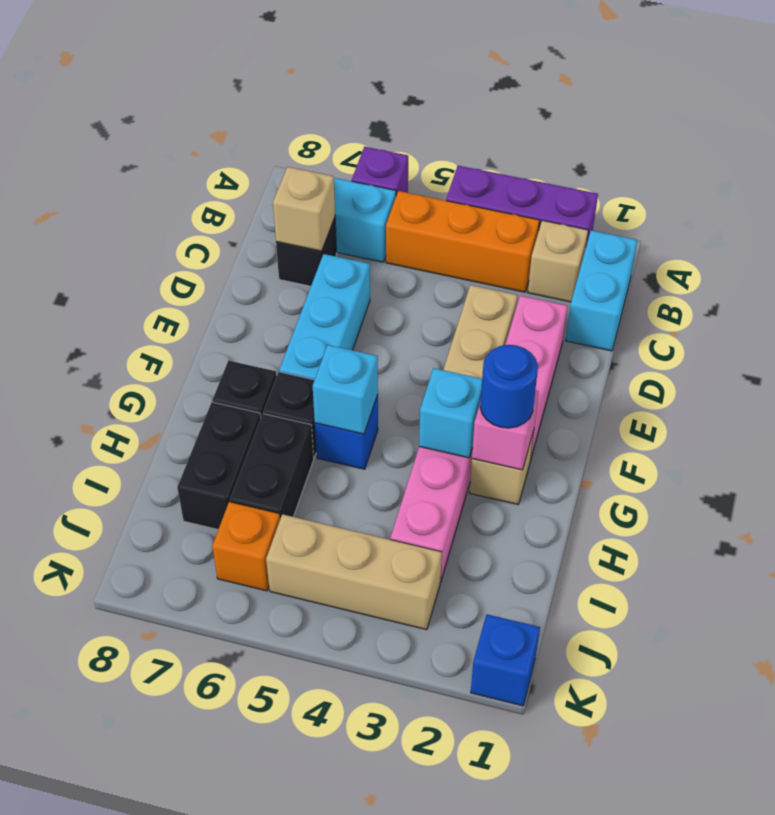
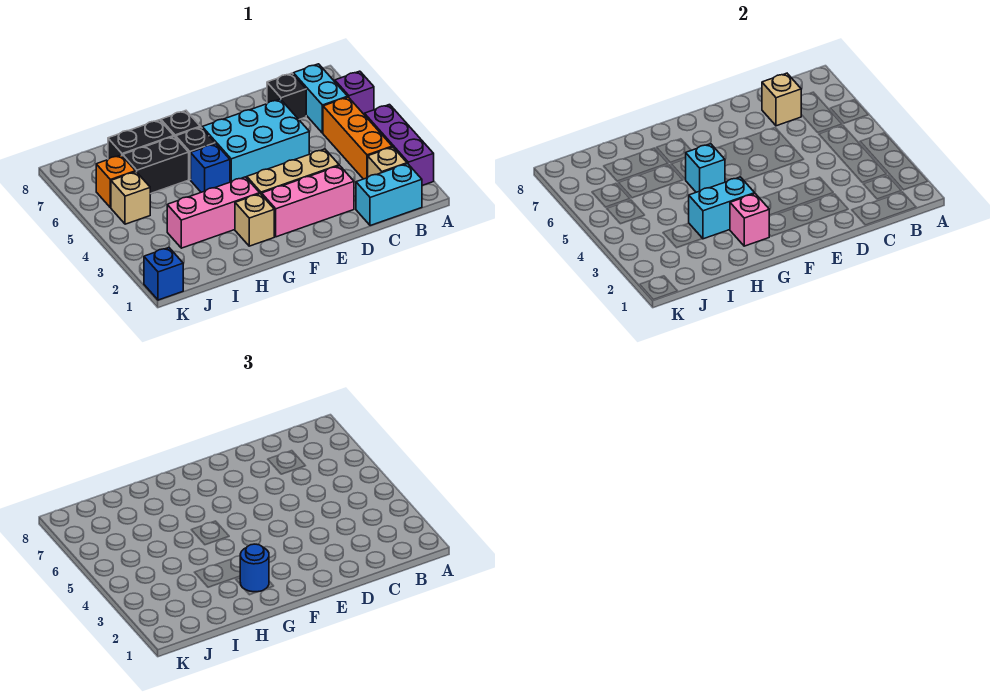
cyan 1x3 brick [279,254,370,380] -> cyan 2x3 brick [202,99,309,182]
cyan 1x1 brick [419,368,482,458] -> cyan 1x2 brick [689,177,755,239]
tan 1x3 brick [266,514,442,630] -> tan 1x1 brick [111,172,150,224]

